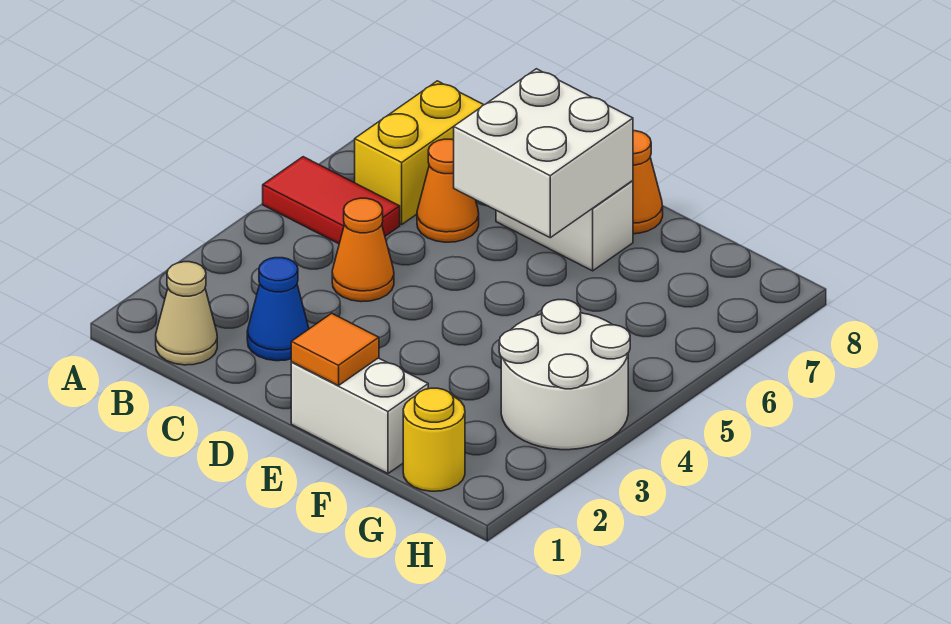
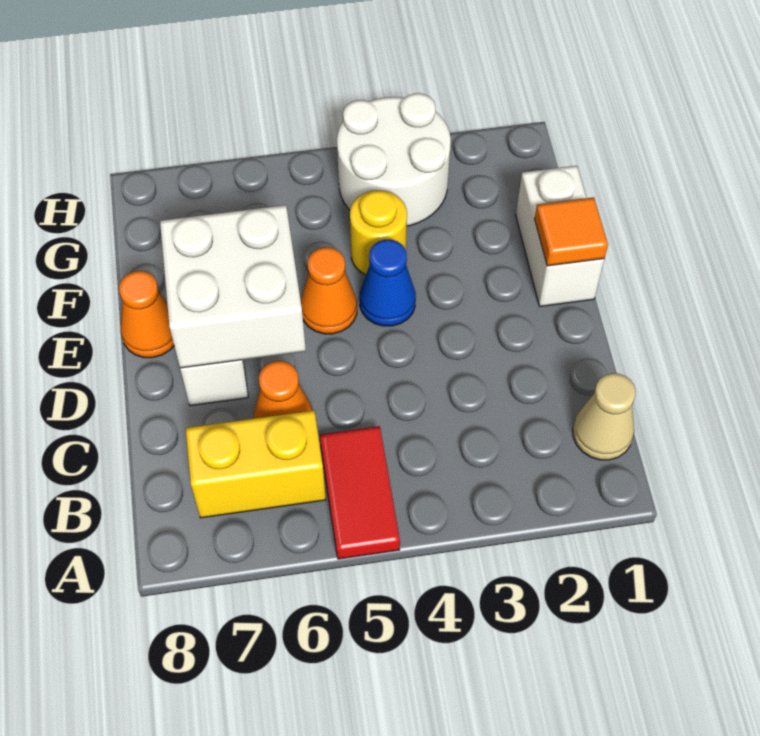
blue 1x1 cone [247,258,309,361] -> blue 1x1 cone moved to [360,240,416,326]
orange 1x1 cone [332,198,394,302] -> orange 1x1 cone moved to [301,247,357,334]
yellow 1x1 round brick [403,388,465,491] -> yellow 1x1 round brick moved to [350,191,407,275]

